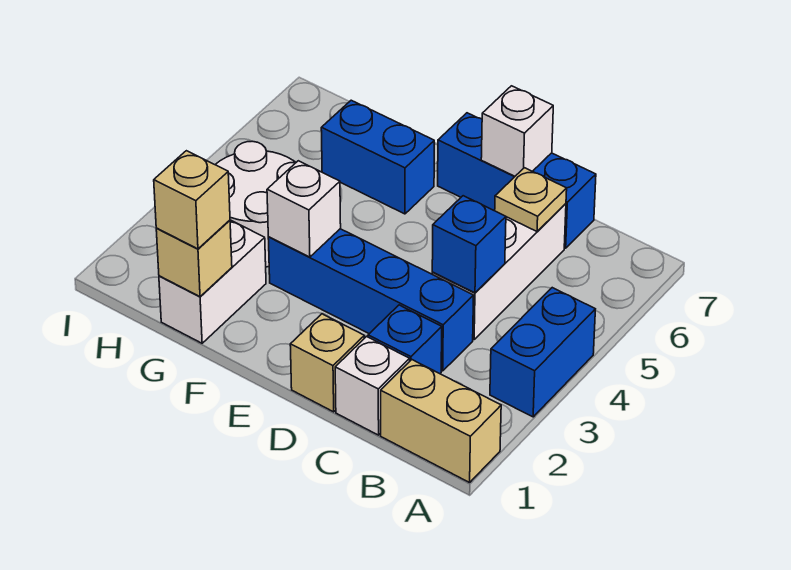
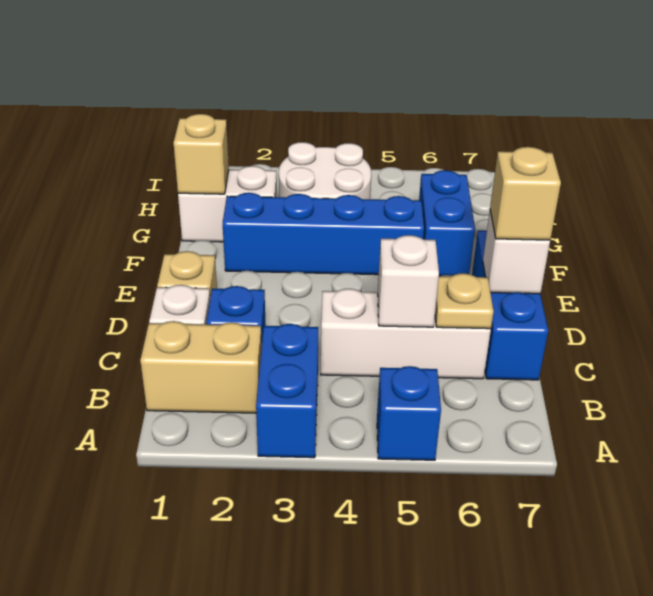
tan 1x2 brick [381,360,501,483] -> tan 1x2 brick turned to [140,321,262,413]
blue 1x2 brick [490,288,595,417] -> blue 1x2 brick turned to [256,324,318,458]
blue 1x4 brick [268,229,474,371] -> blue 1x4 brick turned to [223,193,424,275]
blue 1x1 brick [432,196,506,293] -> blue 1x1 brick moved to [377,366,441,460]
white 1x1 brick [267,161,341,257] -> white 1x1 brick moved to [378,235,439,327]
tan 1x1 brick [154,151,230,249] -> tan 1x1 brick moved to [490,147,561,240]

